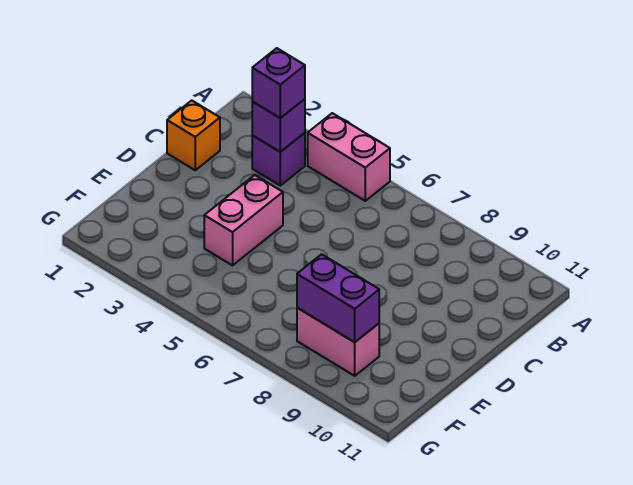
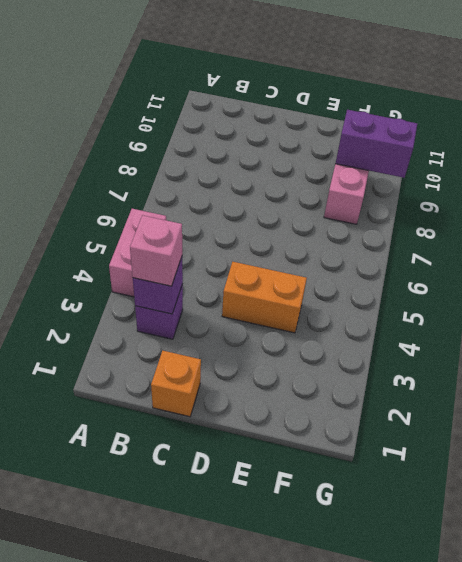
purple 1x1 brick [252,48,305,118] -> pink 1x1 brick [130,215,182,286]
pink 1x2 brick [204,175,283,265] -> orange 1x2 brick [222,262,307,333]
purple 1x2 brick [297,254,379,342] -> purple 1x2 brick turned to [335,110,417,178]

